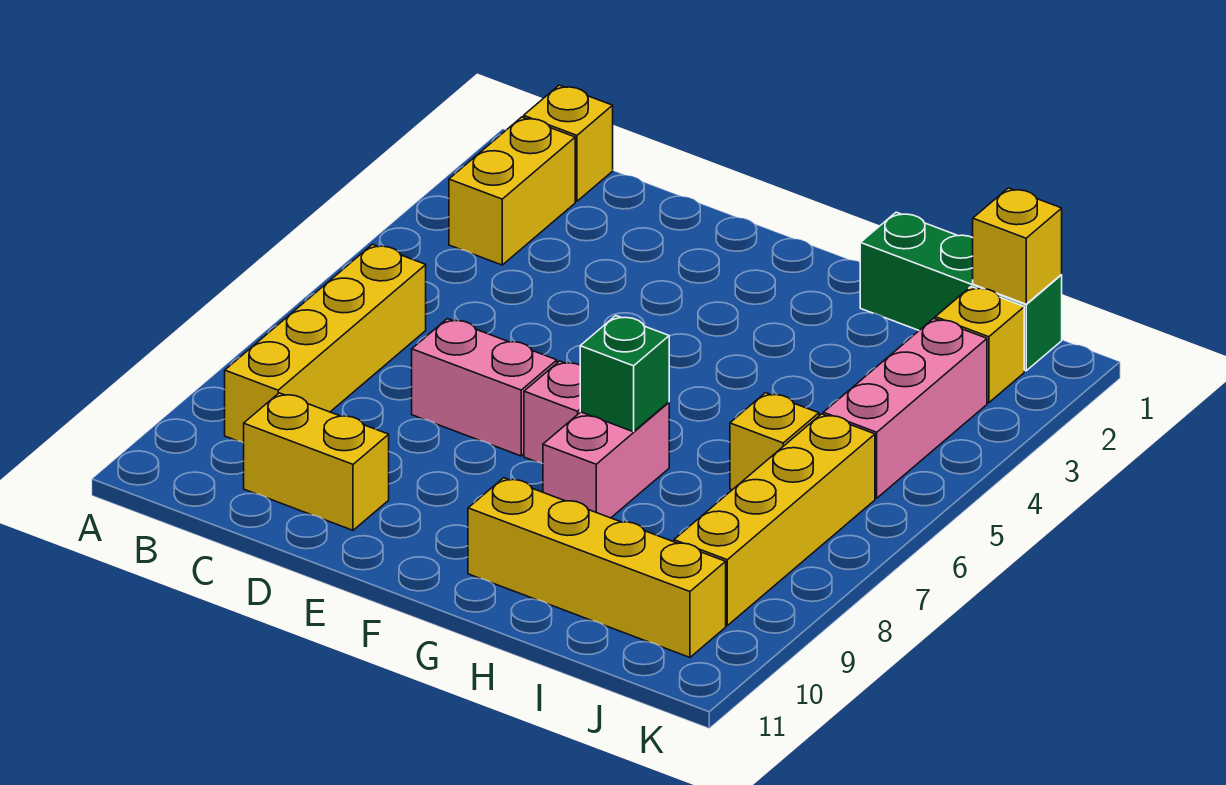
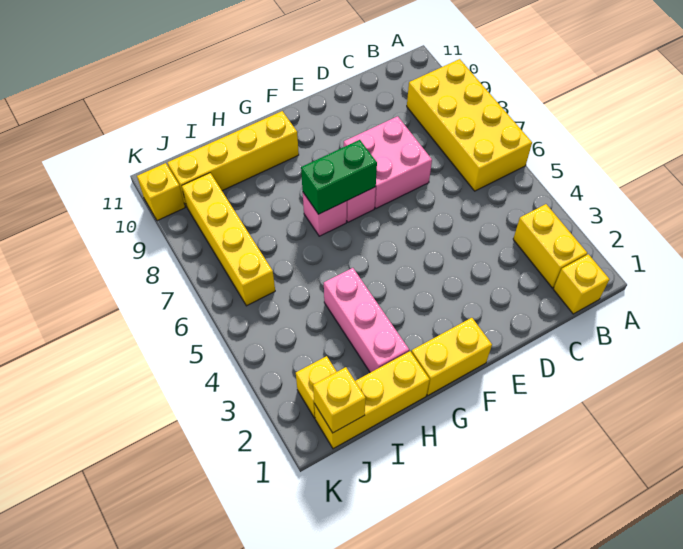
yellow 1x4 brick [225,244,426,443] -> yellow 2x4 brick [407,59,532,191]
yellow 1x2 brick [244,393,389,530] -> yellow 1x2 brick moved to [411,318,492,395]
pink 1x2 brick [412,319,557,456] -> pink 2x2 brick [344,116,432,208]
pink 1x2 brick [543,402,669,518] -> pink 1x1 brick [303,193,347,236]
green 1x1 brick [580,316,669,432] -> green 1x2 brick [301,140,377,214]
green 1x3 brick [860,212,1062,371] -> yellow 1x3 brick [314,351,430,449]
yellow 1x1 brick [730,393,819,490] -> yellow 1x1 brick moved to [137,163,185,221]
pink 1x3 brick [823,318,987,498] -> pink 1x3 brick moved to [324,268,409,373]

